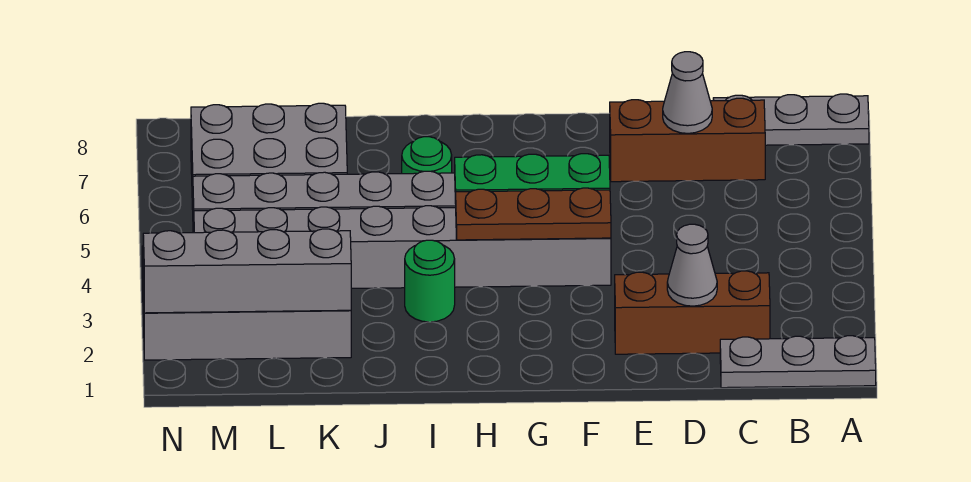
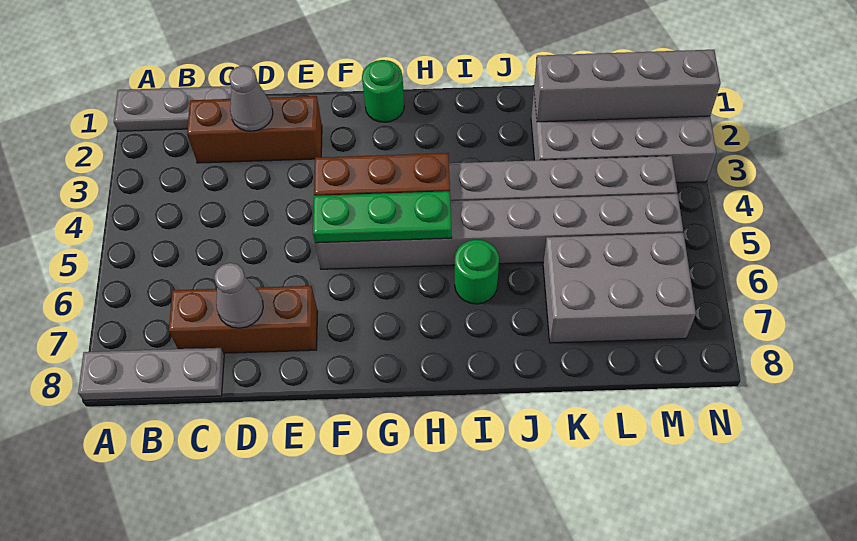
green 1x1 round brick [405,240,455,322] -> green 1x1 round brick moved to [362,60,404,122]

